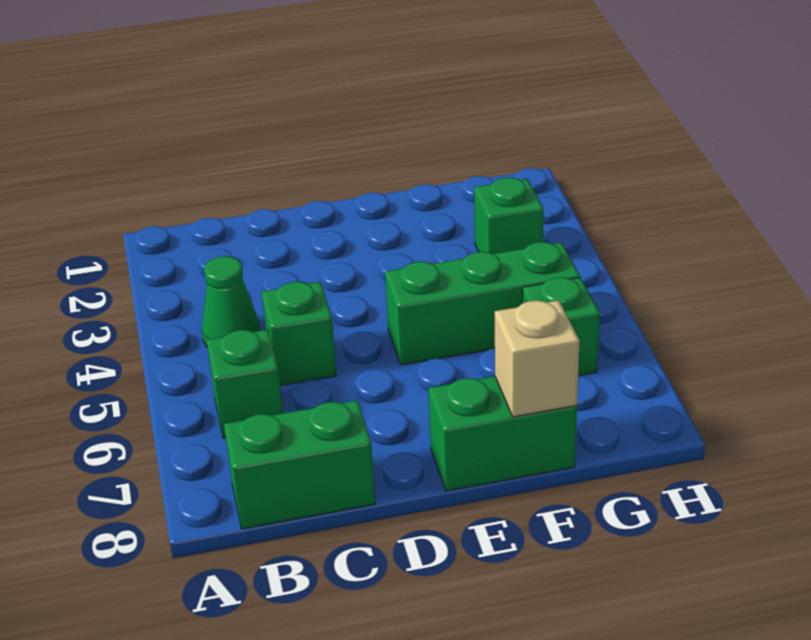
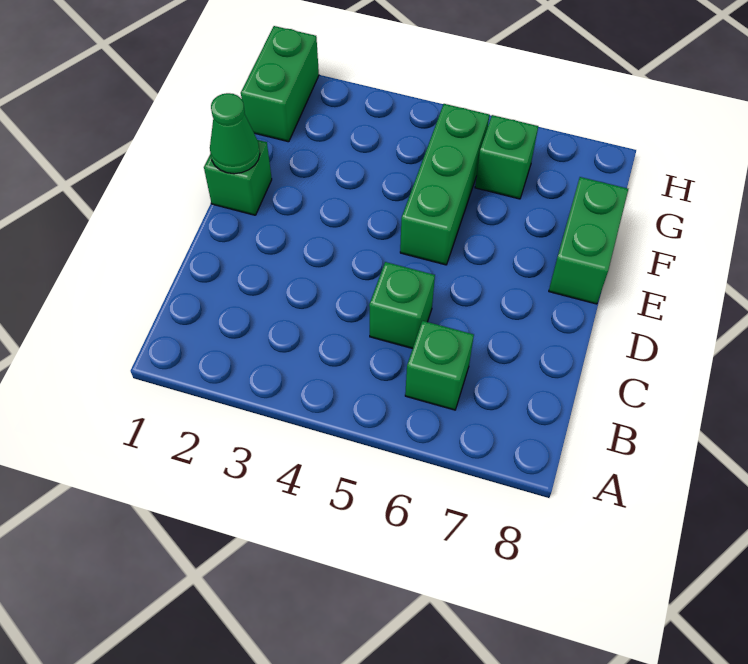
green 1x1 cone [202,256,260,347] -> green 1x1 cone moved to [210,93,260,174]
green 1x2 brick [224,400,375,529] -> green 1x2 brick moved to [241,26,319,142]
tan 1x1 brick [495,300,580,417] -> none
green 1x1 brick [474,177,543,254] -> green 1x1 brick moved to [204,140,272,215]

